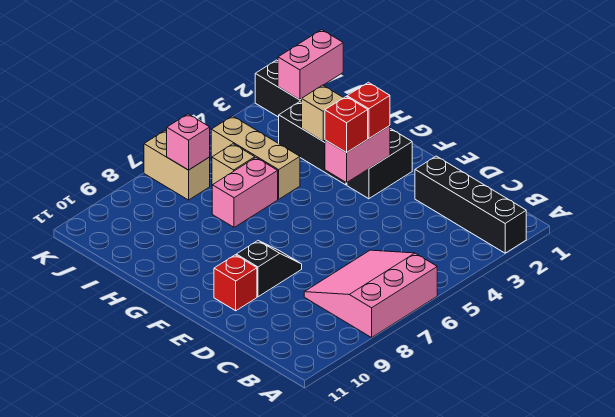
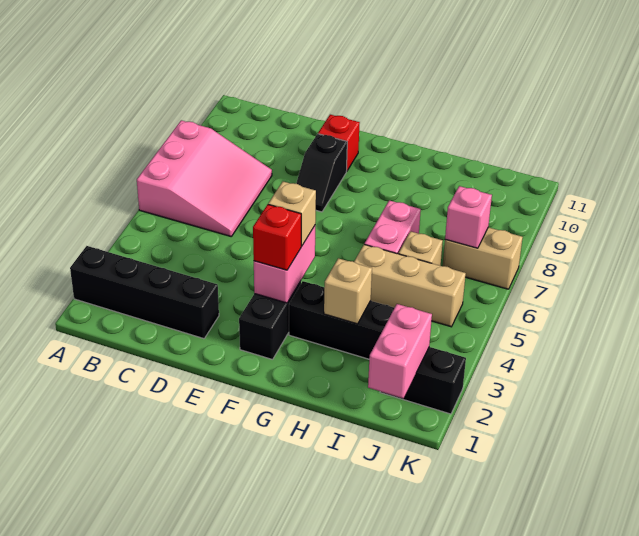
red 1x1 brick [325,97,368,153] -> tan 1x1 brick [268,182,316,246]

